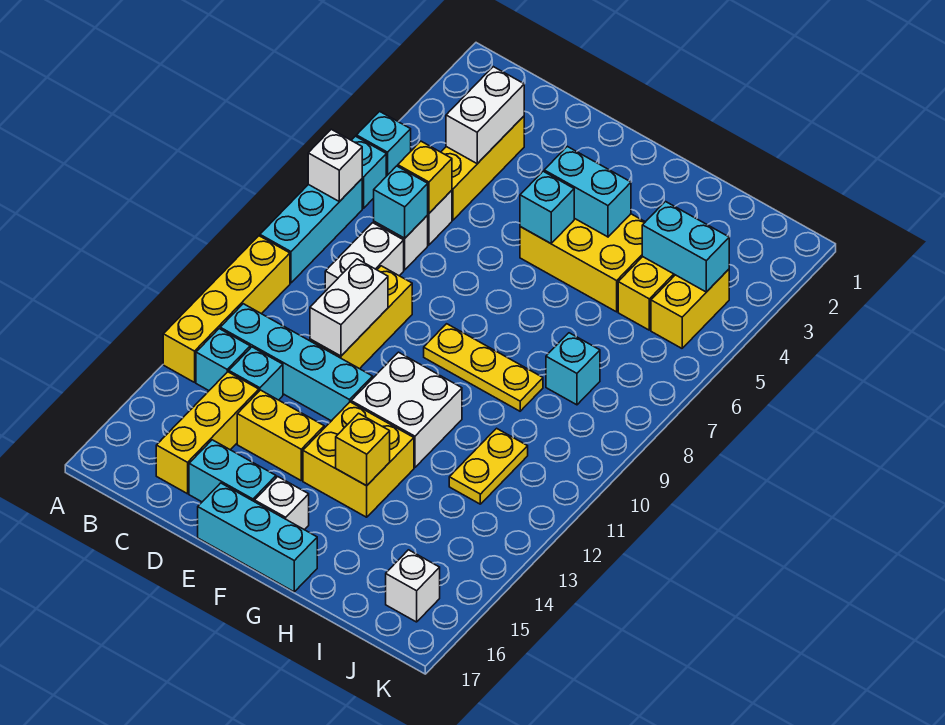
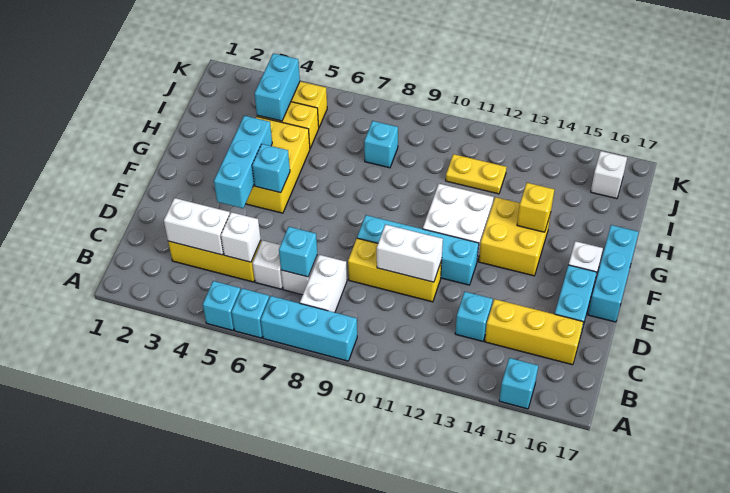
white 1x1 brick [308,129,362,202] -> white 1x1 brick moved to [221,212,261,262]
yellow 1x4 brick [163,236,290,382] -> none
cyan 1x4 brick [220,304,373,421] -> cyan 1x4 brick turned to [357,215,479,285]
cyan 1x1 brick [196,329,250,390] -> cyan 1x1 brick moved to [499,358,538,409]
yellow 1x1 brick [398,141,452,213] -> none
white 1x2 brick [325,223,404,291] -> white 1x2 brick turned to [300,255,347,312]
yellow 1x2 brick [237,390,324,480] -> none
cyan 1x2 brick [544,146,631,237] -> cyan 1x3 brick [214,116,272,208]
yellow 1x3 plate [424,324,543,411] -> none

